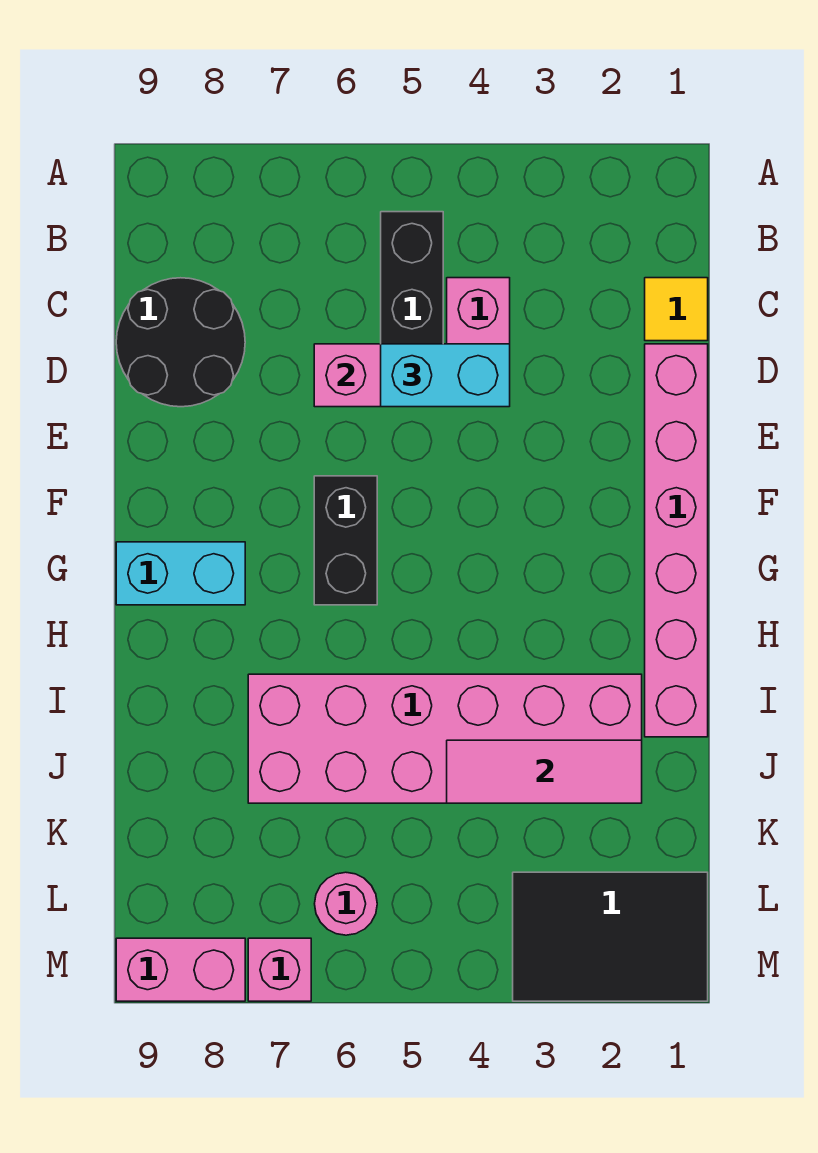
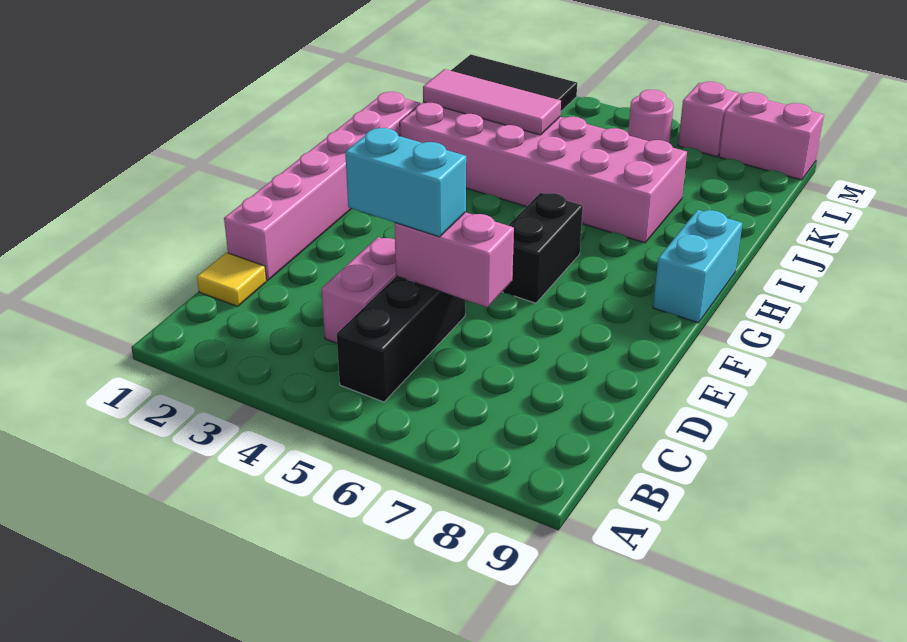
black 2x2 round brick [116,278,245,407] -> none
cyan 1x2 brick [116,542,245,605] -> cyan 1x2 brick turned to [653,210,743,323]

